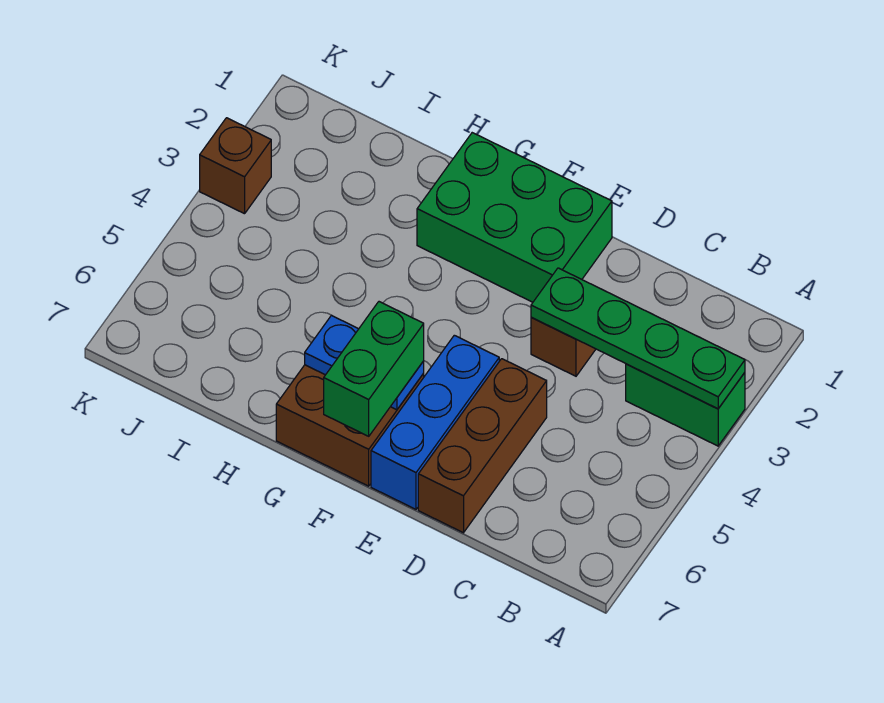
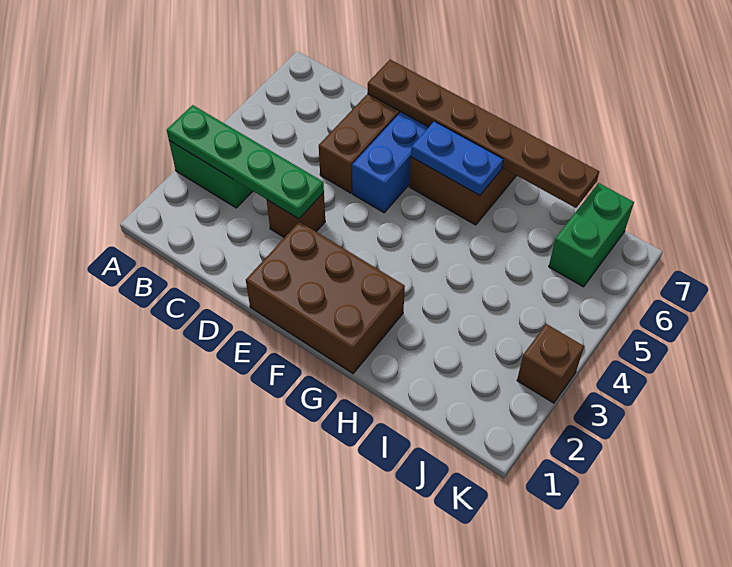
none -> brown 1x6 plate [368,60,599,208]
green 2x3 brick [417,133,612,302] -> brown 2x3 brick [246,222,405,373]
green 1x2 brick [324,302,424,436] -> green 1x2 brick moved to [549,183,634,287]

